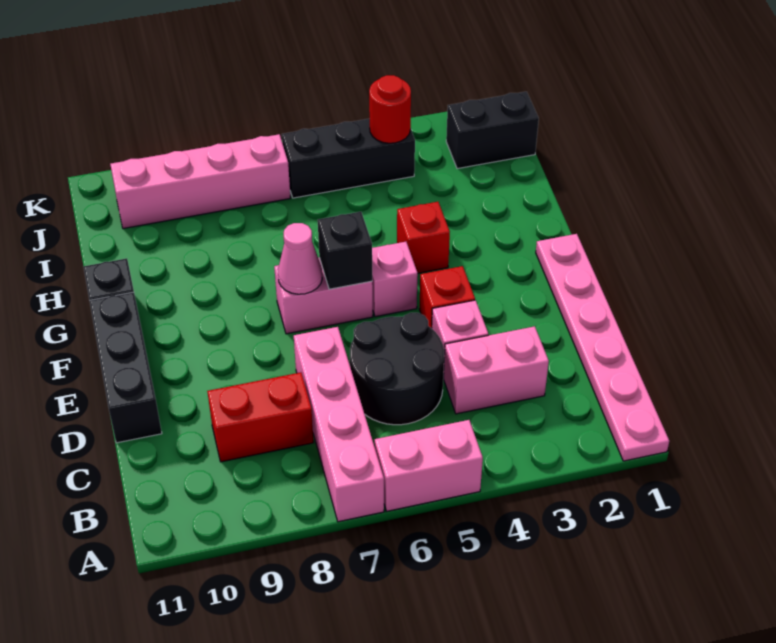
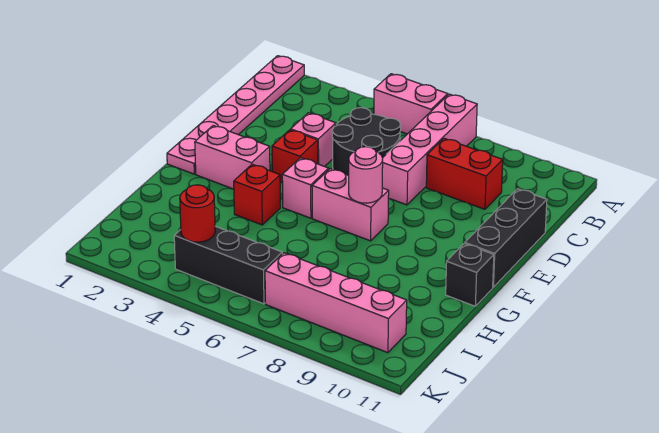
pink 1x2 brick [443,326,549,414] -> pink 1x2 brick moved to [195,126,270,189]
black 1x1 brick [318,212,372,289] -> none
pink 1x1 cone [278,223,322,294] -> pink 1x1 round brick [349,147,383,203]
black 1x2 brick [446,92,539,169] -> none

